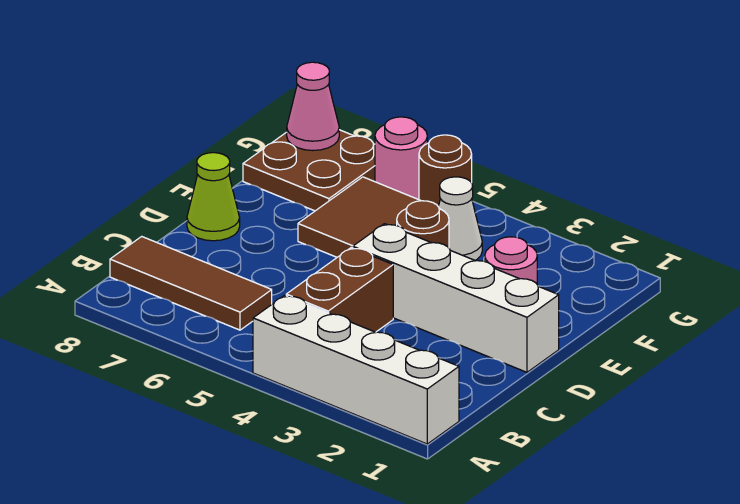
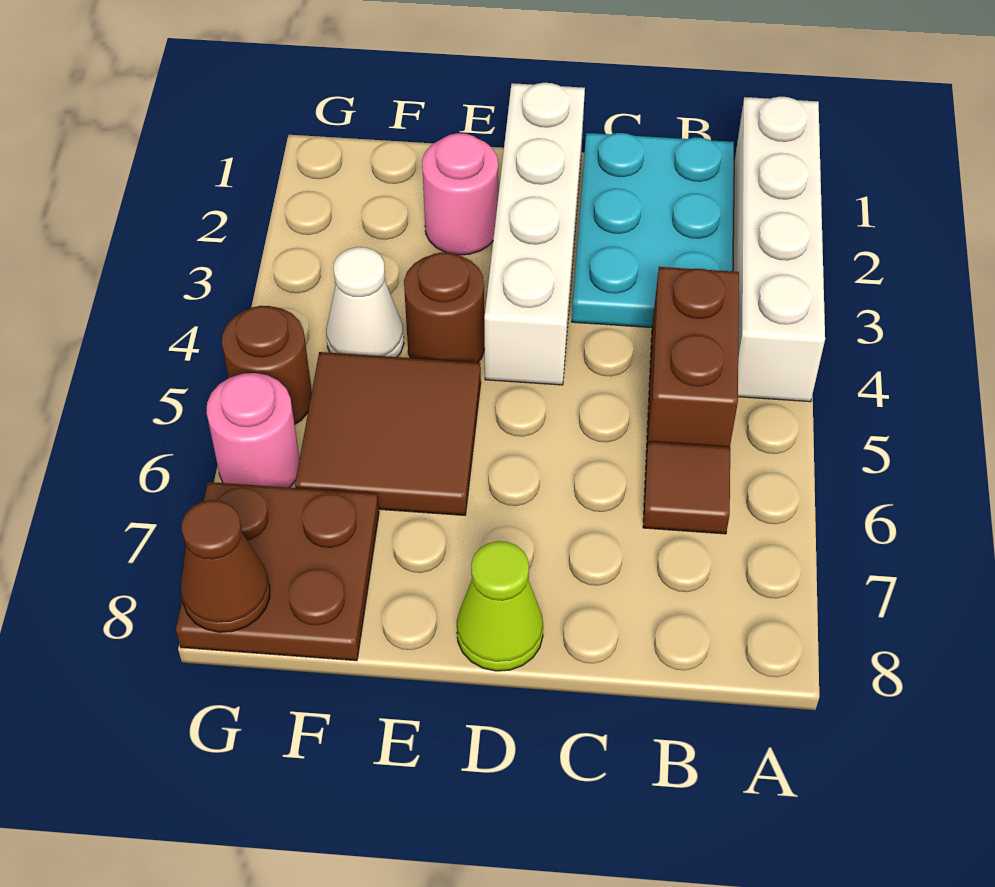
none -> cyan 2x3 plate [572,133,734,328]
brown 1x2 brick [286,248,393,332] -> brown 1x2 brick turned to [646,267,739,457]
brown 1x3 tile [110,236,272,330] -> brown 1x1 tile [643,442,730,534]
pink 1x1 cone [287,62,339,151] -> brown 1x1 cone [181,500,270,632]

